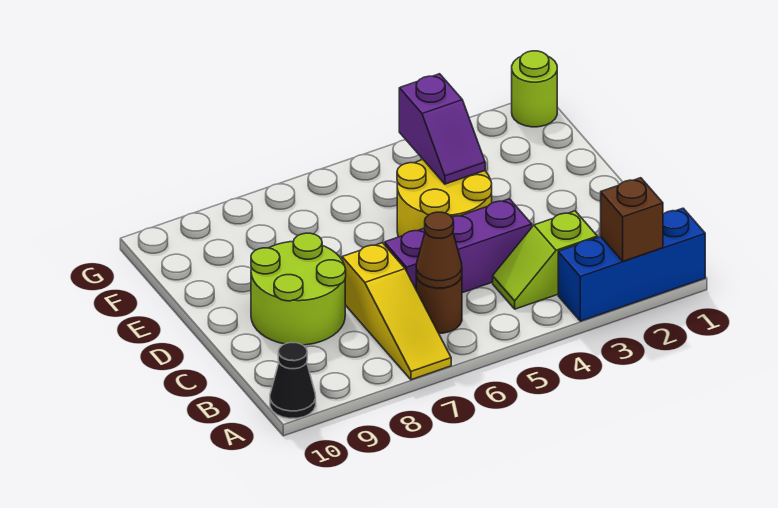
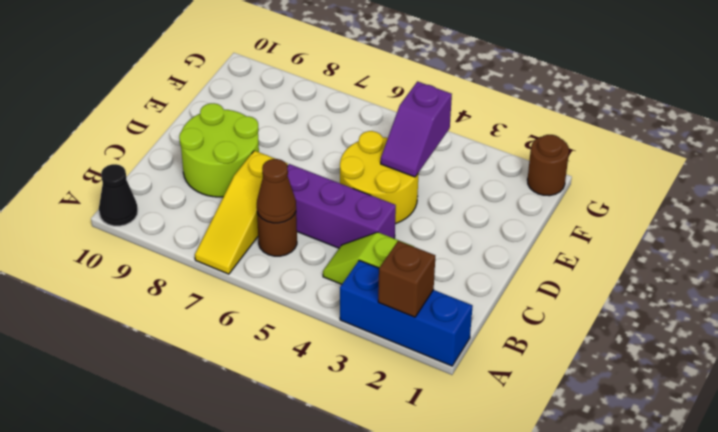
lime 1x1 round brick [512,51,557,127] -> brown 1x1 round brick [527,135,569,196]

